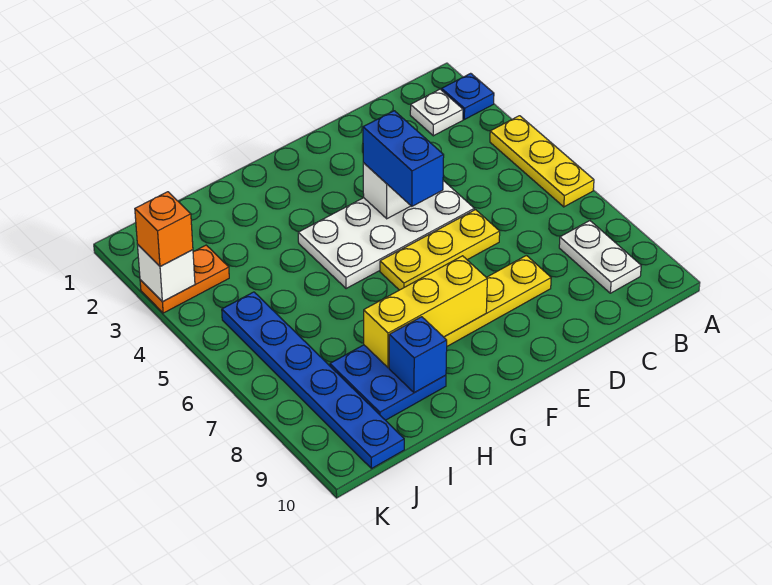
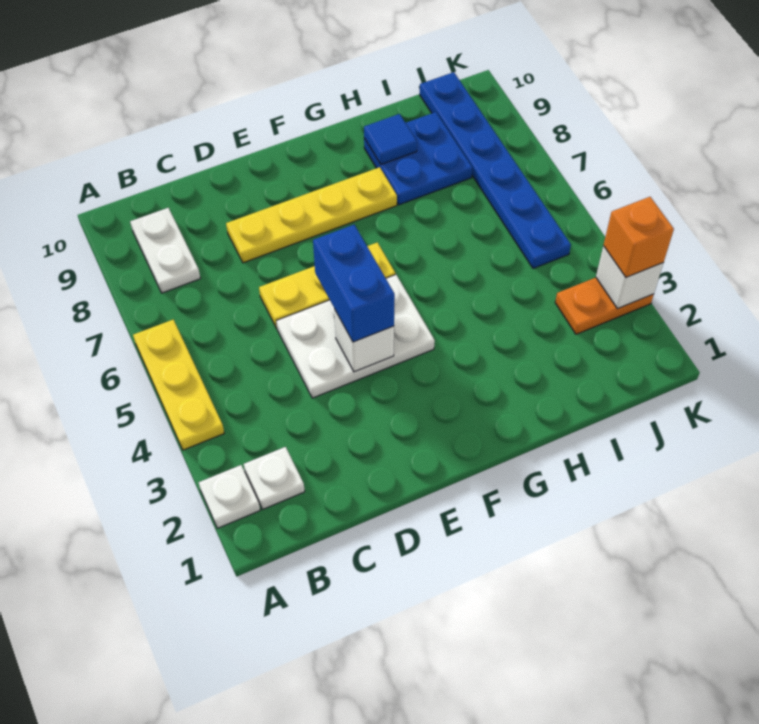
blue 1x1 plate [442,73,494,119] -> white 1x1 plate [199,465,260,528]
white 2x4 plate [298,181,474,289] -> white 2x3 plate [276,275,435,398]
yellow 1x3 brick [364,256,487,368] -> none
blue 1x1 brick [389,317,447,393] -> blue 1x1 tile [364,114,417,164]

